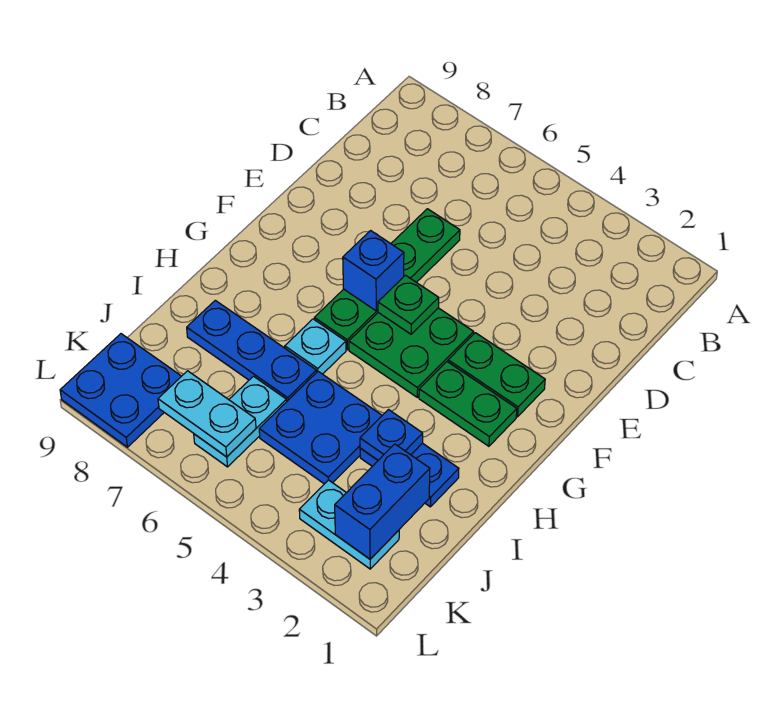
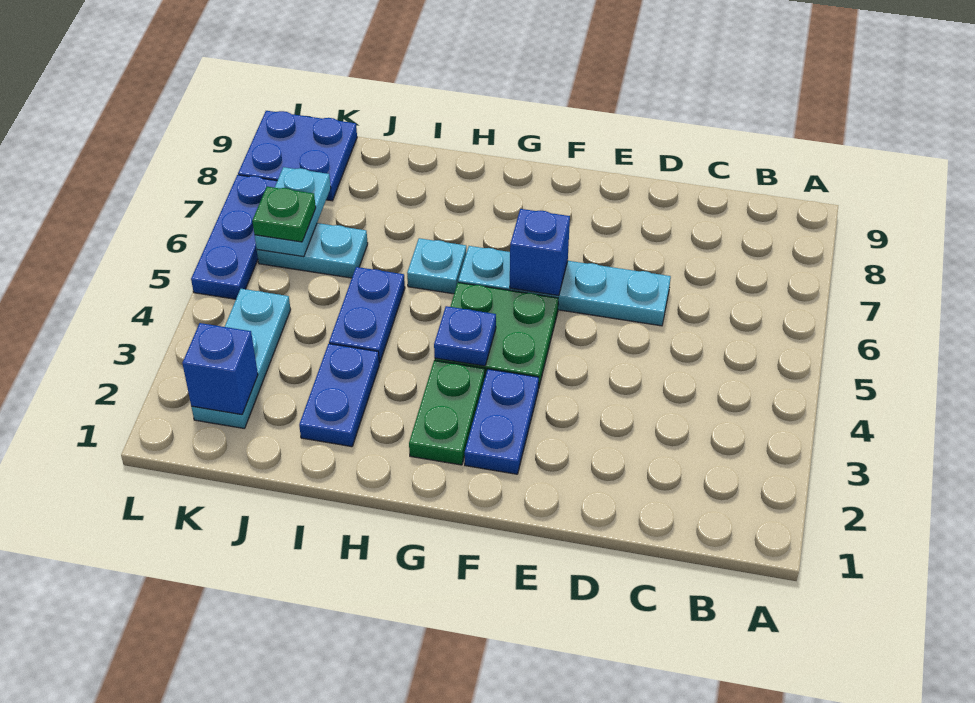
green 1x4 plate [314,209,460,350] -> cyan 1x4 plate [458,246,671,326]
green 1x2 plate [448,333,545,417] -> blue 1x2 plate [465,369,539,474]
green 1x1 plate [378,275,439,334] -> green 1x1 plate moved to [252,187,316,242]
blue 1x1 plate [360,410,423,460] -> blue 1x1 plate moved to [434,306,496,366]
blue 2x2 plate [259,372,382,484] -> blue 1x2 plate [329,267,405,363]
blue 1x3 plate [187,300,316,401] -> blue 1x3 plate moved to [191,175,277,299]
blue 1x2 brick [335,444,430,559] -> blue 1x1 brick [182,323,258,415]
cyan 1x2 plate [299,480,399,569] -> cyan 1x3 plate [192,289,291,429]

